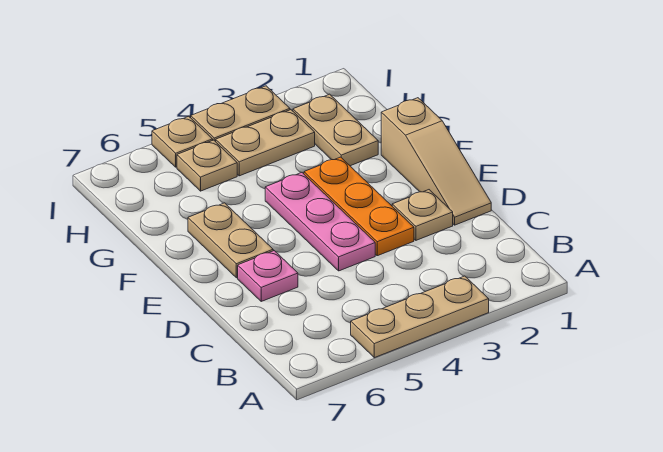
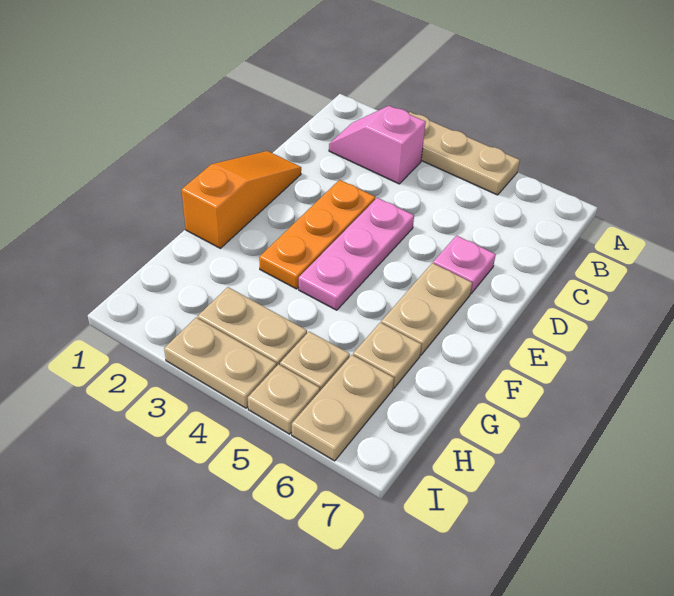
none -> pink 1x2 slope [329,106,426,184]
tan 1x3 slope [381,98,491,225] -> orange 1x3 slope [182,151,301,248]
tan 1x1 plate [392,190,453,240] -> tan 1x1 plate moved to [353,323,421,388]
tan 1x2 plate [293,94,378,166] -> tan 1x2 plate moved to [292,355,394,461]

